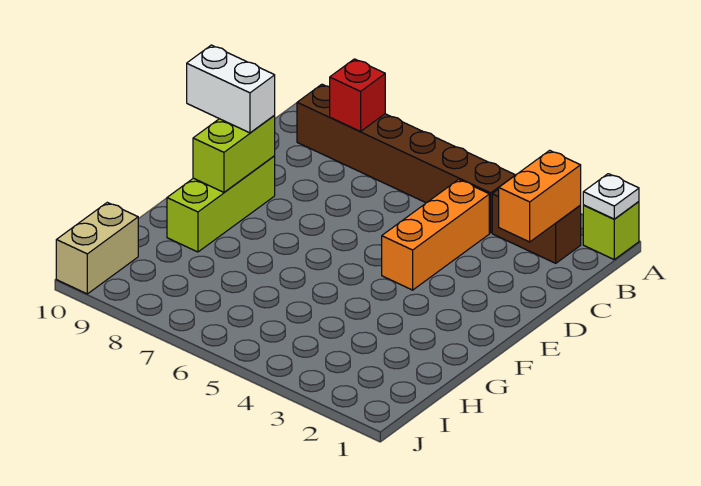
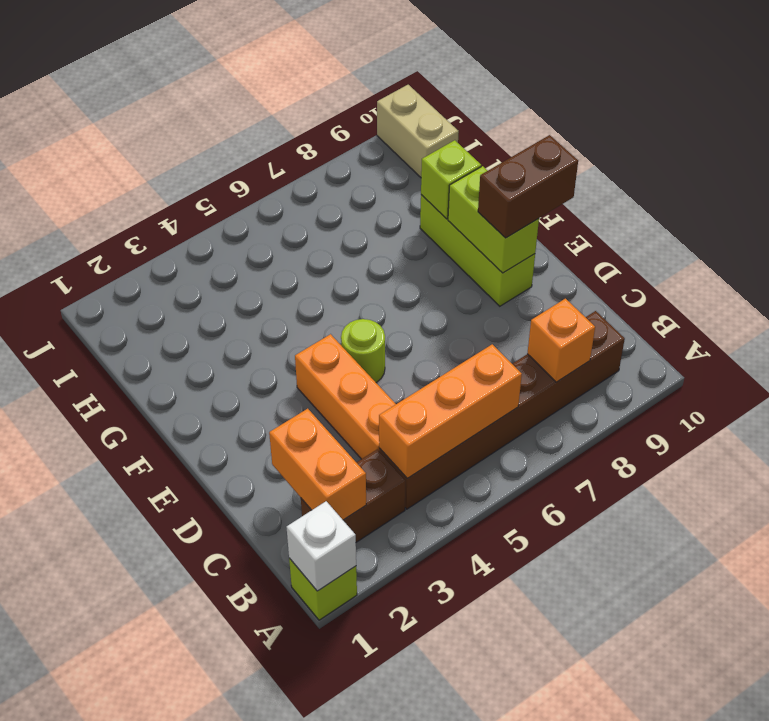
white 1x1 plate [583,174,639,219] -> white 1x1 brick [286,501,356,591]
none -> orange 1x3 brick [379,344,522,478]
red 1x1 brick [330,59,385,131] -> orange 1x1 brick [527,299,595,382]
none -> lime 1x1 round brick [341,319,385,383]
white 1x2 brick [187,45,275,133] -> brown 1x2 brick [478,135,578,238]
none -> lime 1x1 brick [421,140,481,219]

